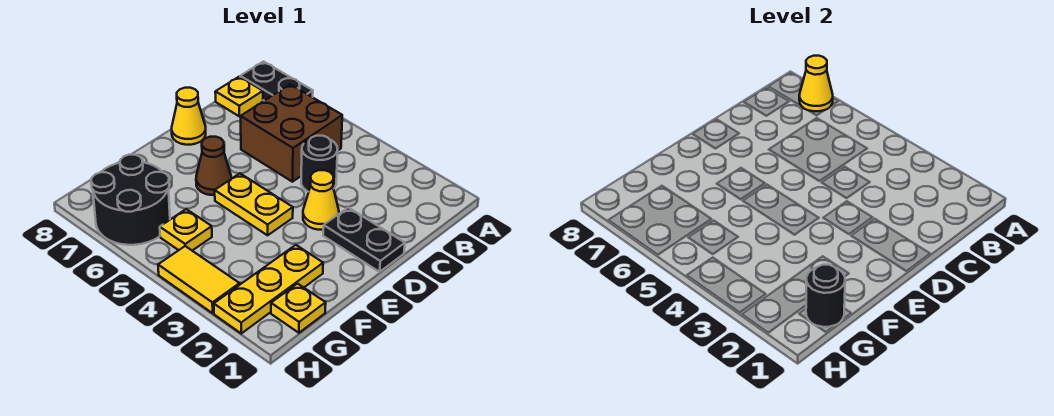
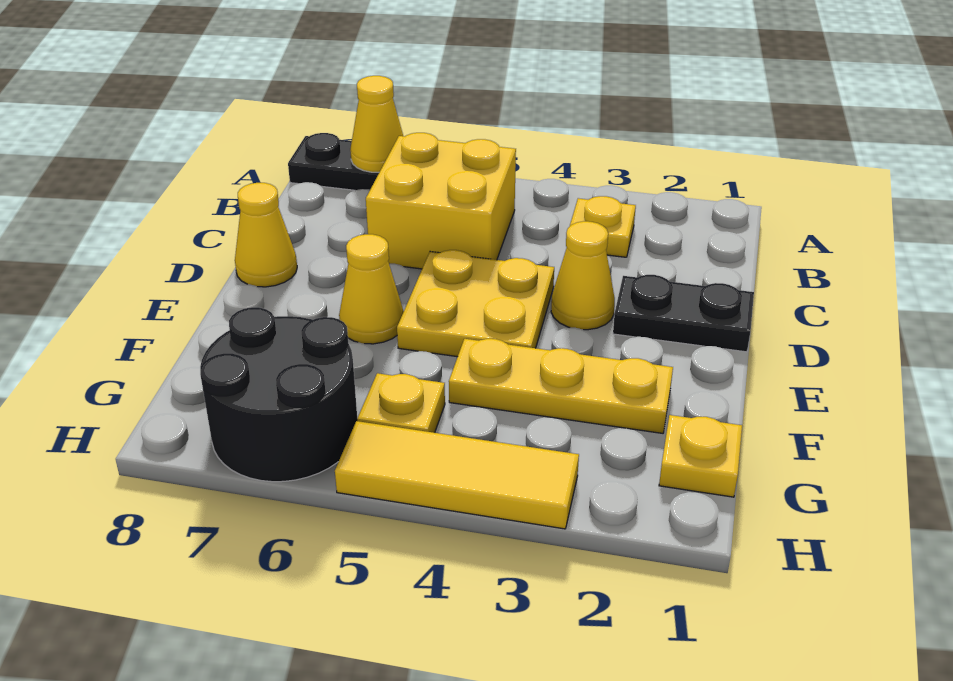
brown 2x2 brick [241,84,342,182] -> yellow 2x2 brick [366,133,516,269]
yellow 1x1 plate [215,77,263,116] -> yellow 1x1 plate moved to [570,196,636,257]
black 1x1 round brick [301,136,338,192] -> none
yellow 1x2 plate [215,173,293,235] -> yellow 2x2 plate [397,250,554,357]
brown 1x1 cone [196,137,231,195] -> yellow 1x1 cone [339,234,404,344]
yellow 1x3 plate [214,245,323,333] -> yellow 1x3 plate turned to [449,339,673,433]
black 1x1 round brick [806,265,845,327] -> none
yellow 1x2 tile [158,246,240,313] -> yellow 1x3 tile [335,421,579,529]

